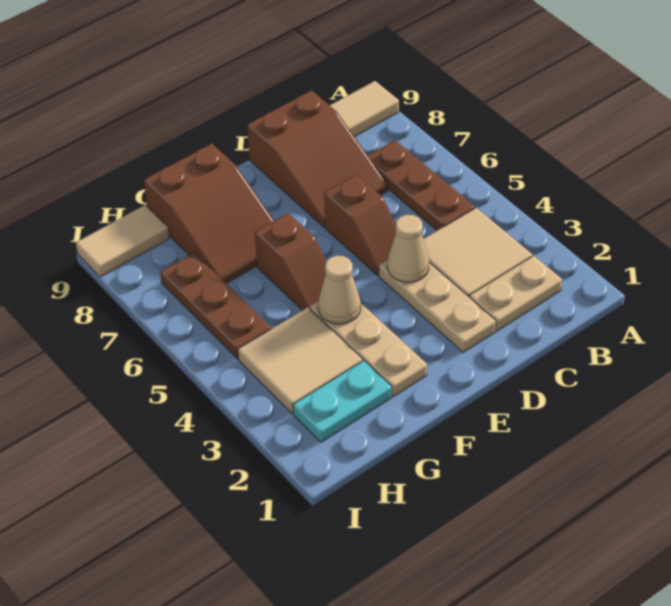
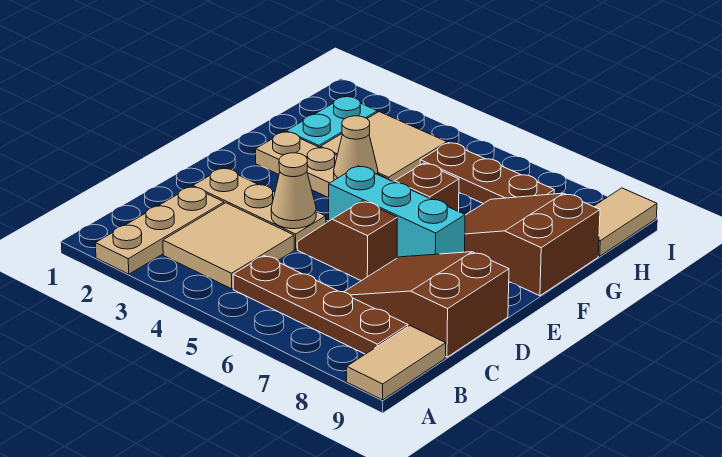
tan 1x2 plate [469,256,562,331] -> tan 1x3 plate [95,186,224,274]
brown 1x3 plate [368,140,475,231] -> brown 1x4 plate [233,256,408,354]
none -> cyan 1x3 brick [329,166,465,258]

